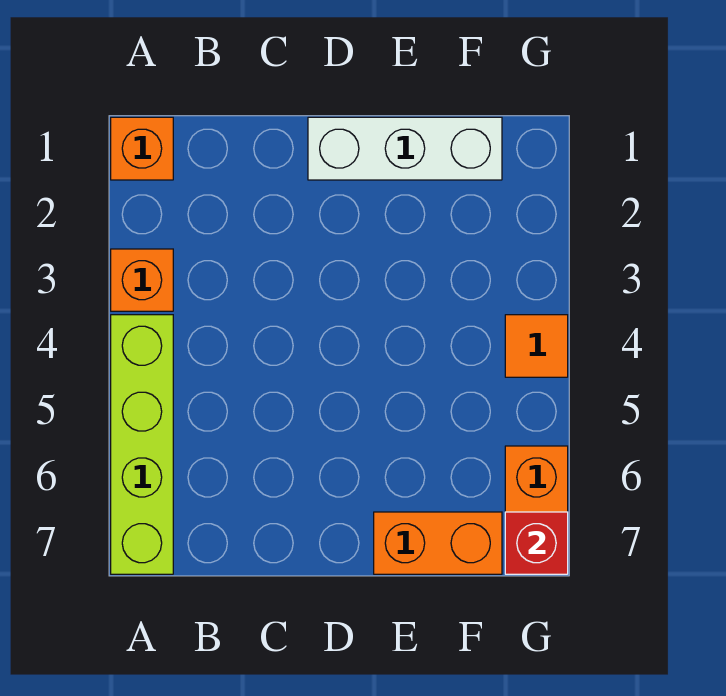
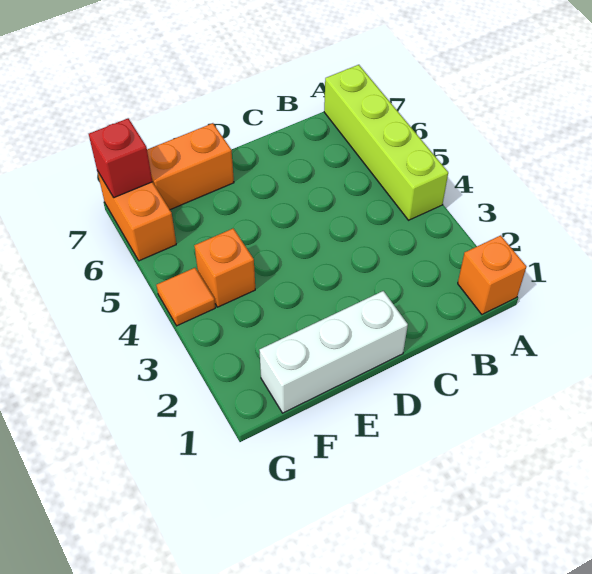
orange 1x1 brick [111,249,173,311] -> orange 1x1 brick moved to [194,228,255,307]

